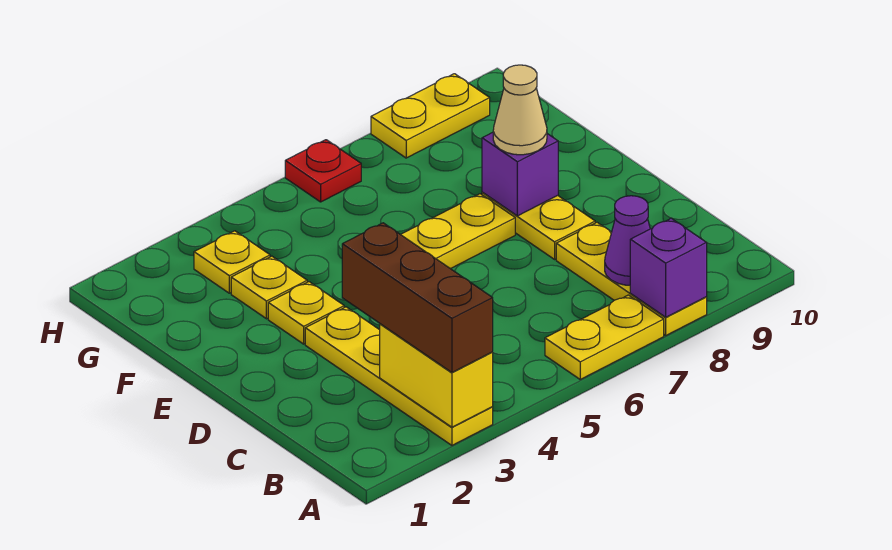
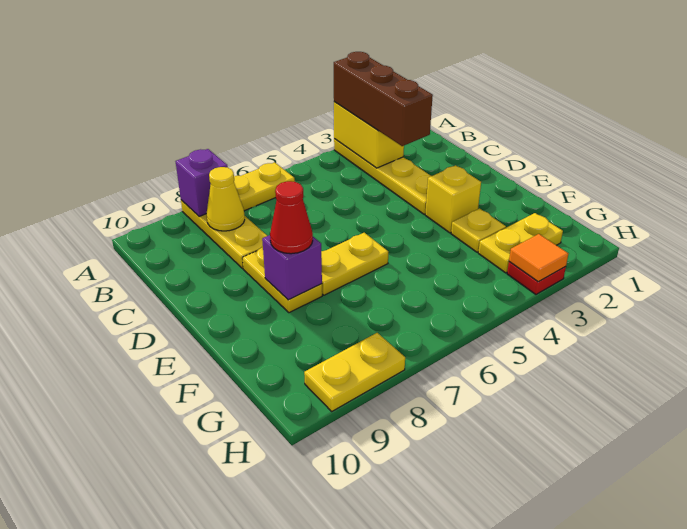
purple 1x1 cone [605,196,650,285] -> yellow 1x1 cone [206,167,245,231]
yellow 1x1 plate [268,282,344,344] -> yellow 1x1 brick [425,165,481,233]
tan 1x1 cone [493,65,547,155] -> red 1x1 cone [270,181,313,254]
yellow 1x1 plate [194,231,270,293] -> yellow 1x2 plate [478,213,563,273]
none -> orange 1x1 tile [509,234,568,282]
red 1x1 plate [285,140,361,202] -> red 1x1 plate moved to [507,262,566,294]

